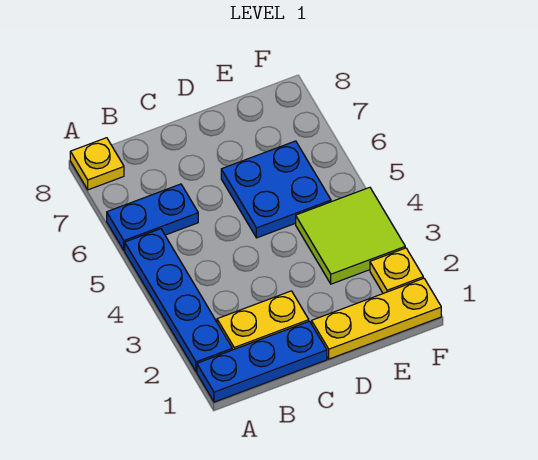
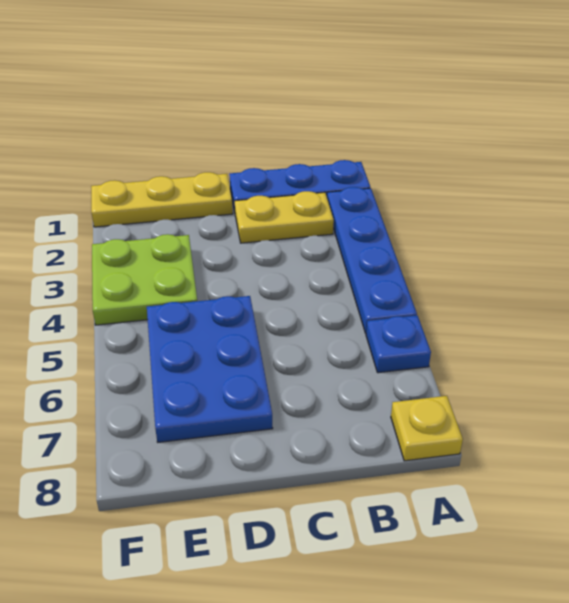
blue 1x2 plate [107,184,198,250] -> blue 1x1 plate [366,315,431,373]
blue 2x2 plate [221,141,331,238] -> blue 2x3 plate [147,296,273,442]
lime 2x2 tile [296,187,405,284] -> lime 2x2 plate [92,234,197,325]
yellow 1x1 plate [370,248,423,293] -> none

